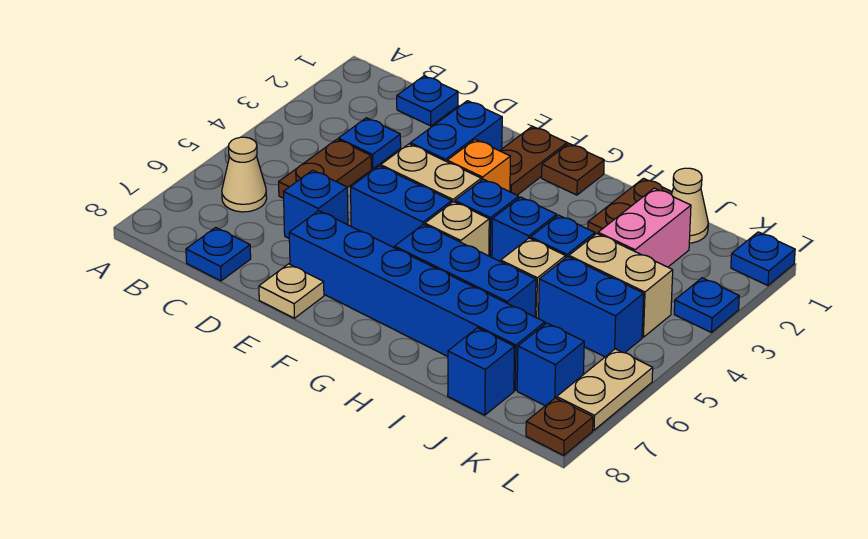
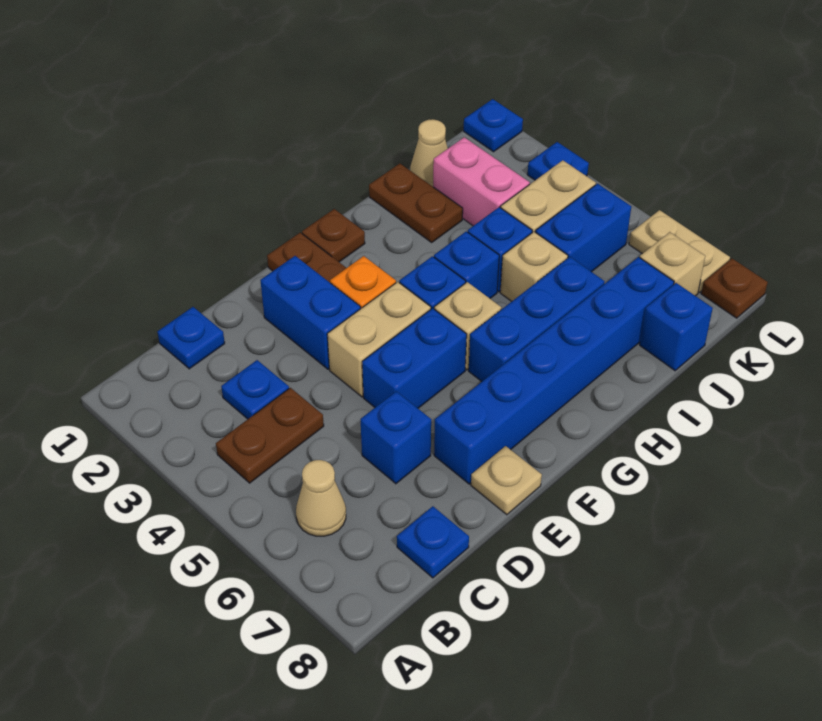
brown 1x2 plate [279,139,371,198] -> brown 1x2 plate turned to [216,388,324,483]
blue 1x1 brick [517,323,584,406] -> tan 1x1 brick [640,232,705,296]

